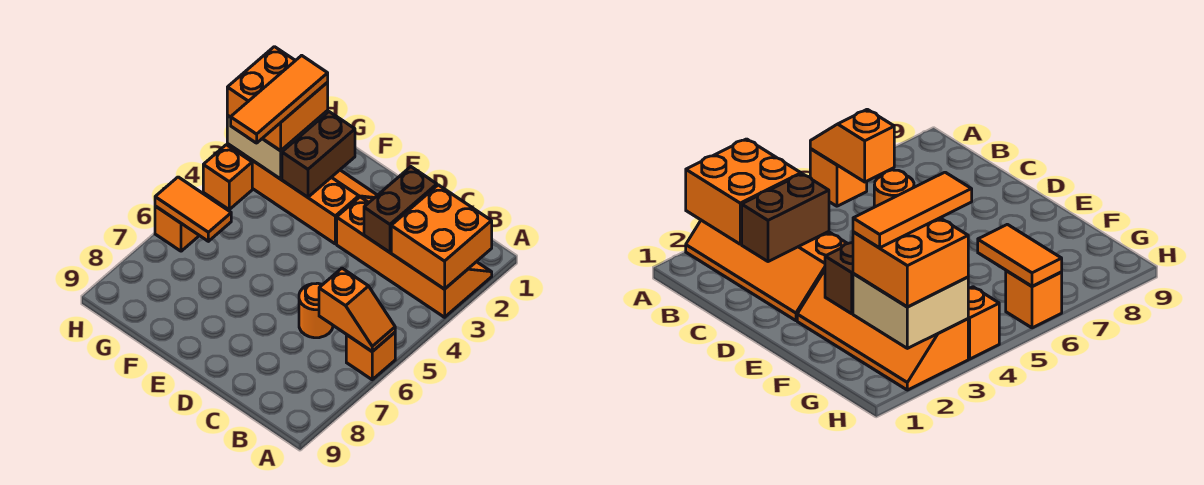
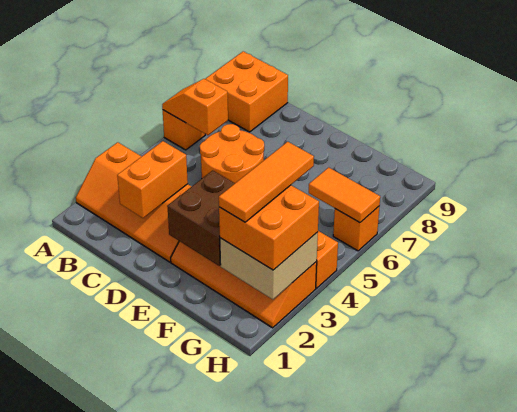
orange 2x2 brick [391,185,492,289] -> orange 2x2 brick moved to [206,51,288,132]
brown 1x2 brick [364,167,437,252] -> orange 1x2 brick [117,141,188,218]
orange 1x1 round brick [299,283,333,338] -> orange 2x2 round brick [200,124,264,183]
brown 1x2 brick [282,112,355,197] -> brown 2x2 brick [167,170,235,266]

